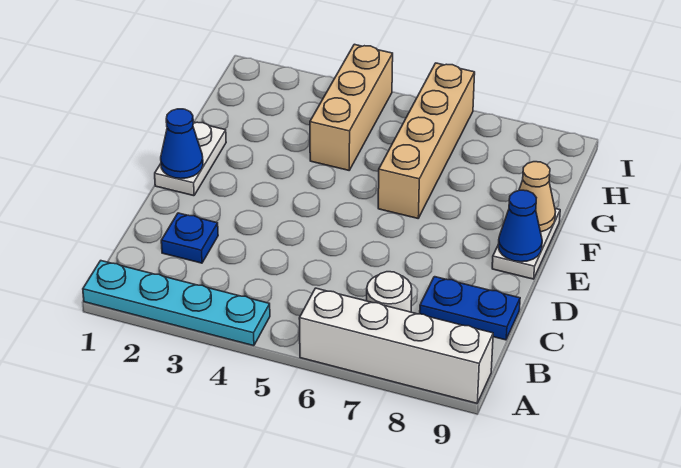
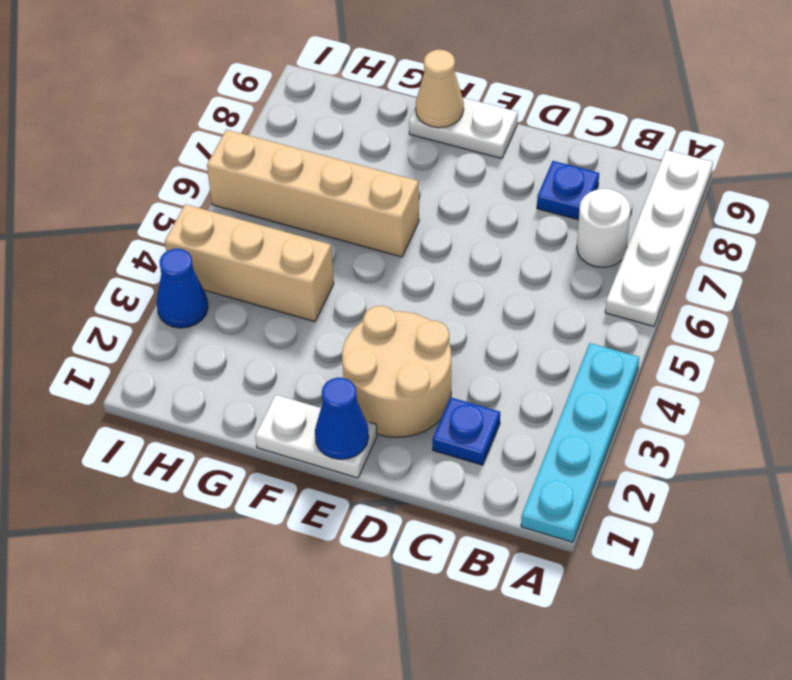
white 1x4 brick [299,288,493,403] -> white 1x4 plate [605,150,713,326]
blue 1x2 plate [420,277,520,340] -> blue 1x1 plate [537,161,599,220]
none -> tan 2x2 round brick [342,306,451,437]
blue 1x1 cone [498,190,542,262] -> blue 1x1 cone moved to [157,249,208,328]

